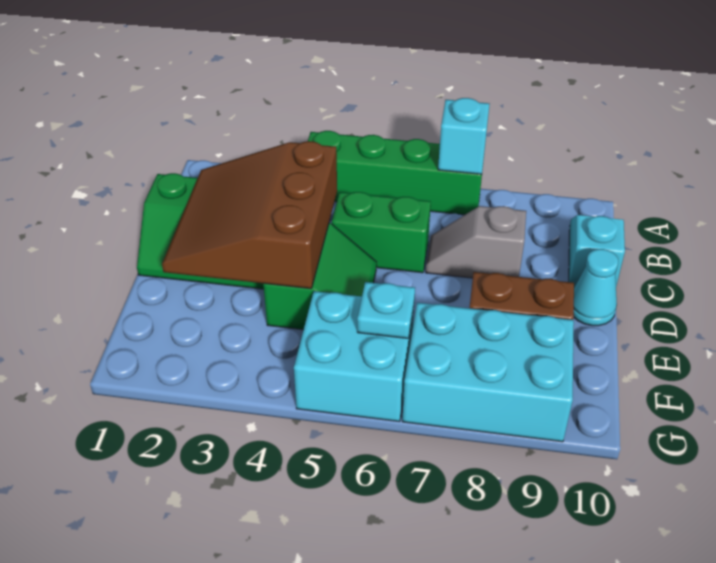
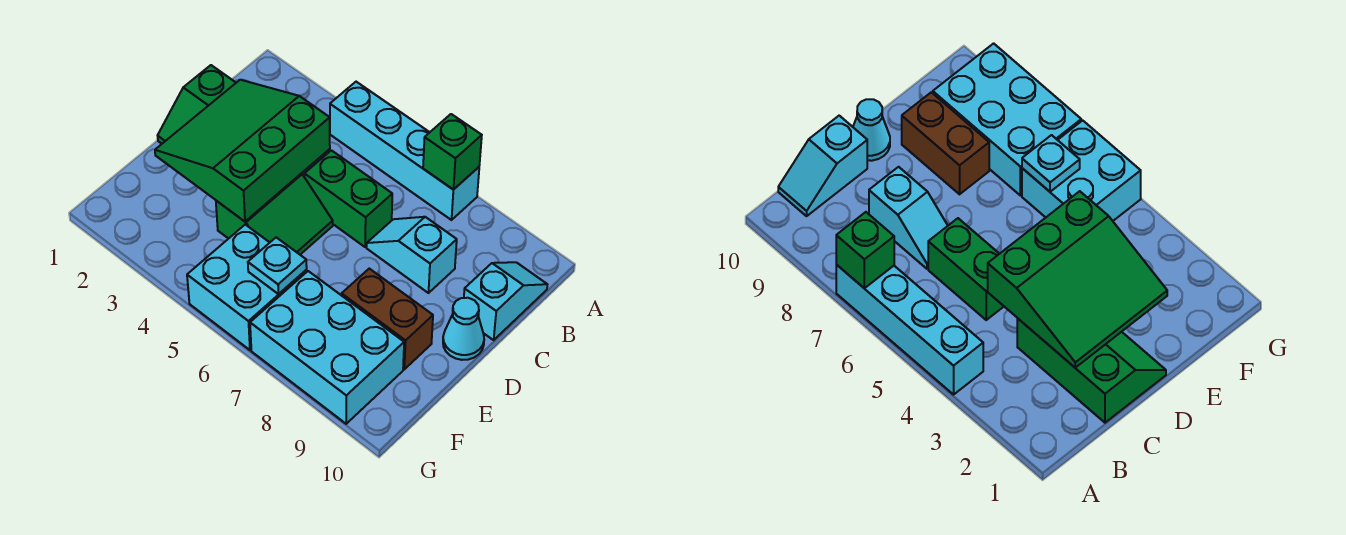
green 1x4 brick [308,131,483,215] -> cyan 1x4 brick [330,82,479,220]
cyan 1x1 brick [438,98,490,174] -> green 1x1 brick [423,114,482,189]
brown 3x3 slope [162,141,337,289] -> green 3x3 slope [155,80,330,221]
grey 1x2 slope [426,206,526,278] -> cyan 1x2 slope [367,217,457,293]

